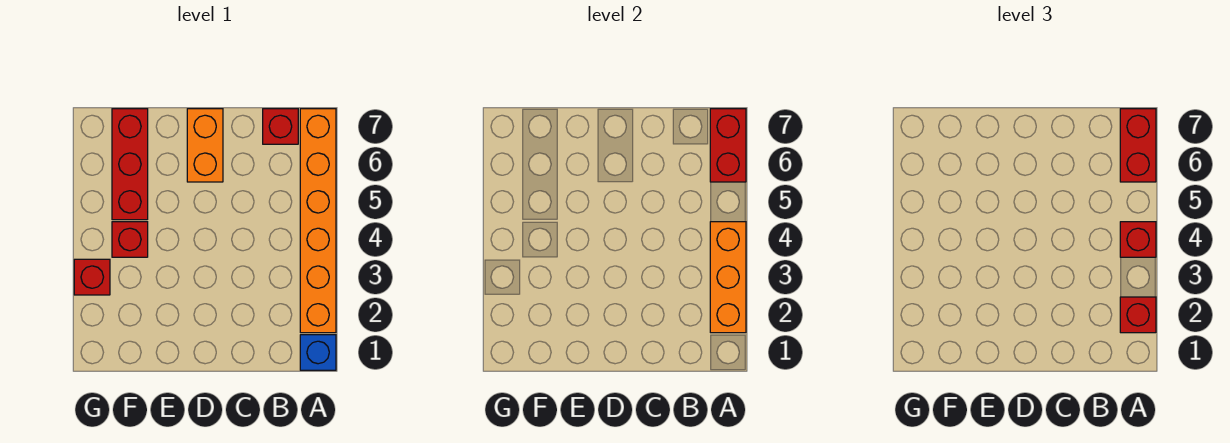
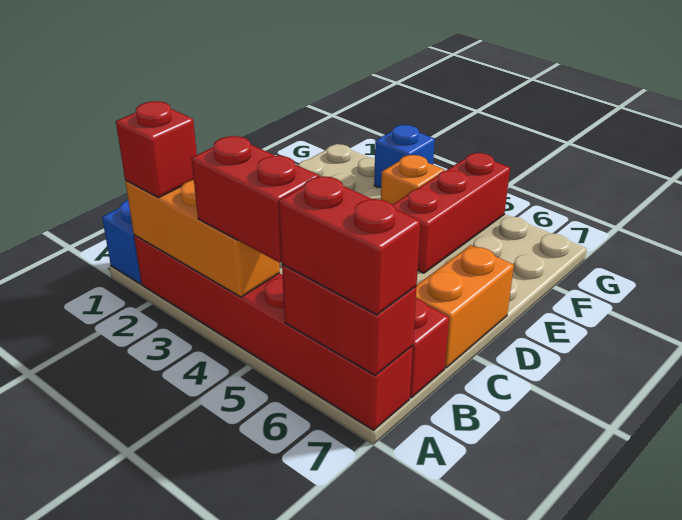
orange 1x6 brick [300,109,336,333] -> red 1x6 brick [134,235,413,430]
red 1x1 brick [1120,222,1156,257] -> red 1x2 brick [191,136,319,263]
orange 1x2 brick [187,109,223,182] -> orange 1x2 brick turned to [416,245,514,368]
red 1x1 brick [112,222,148,257] -> orange 1x1 brick [381,155,445,204]
red 1x3 brick [112,109,148,220] -> red 1x3 brick turned to [393,153,510,273]
red 1x1 brick [74,259,110,295] -> blue 1x1 brick [374,125,435,188]

